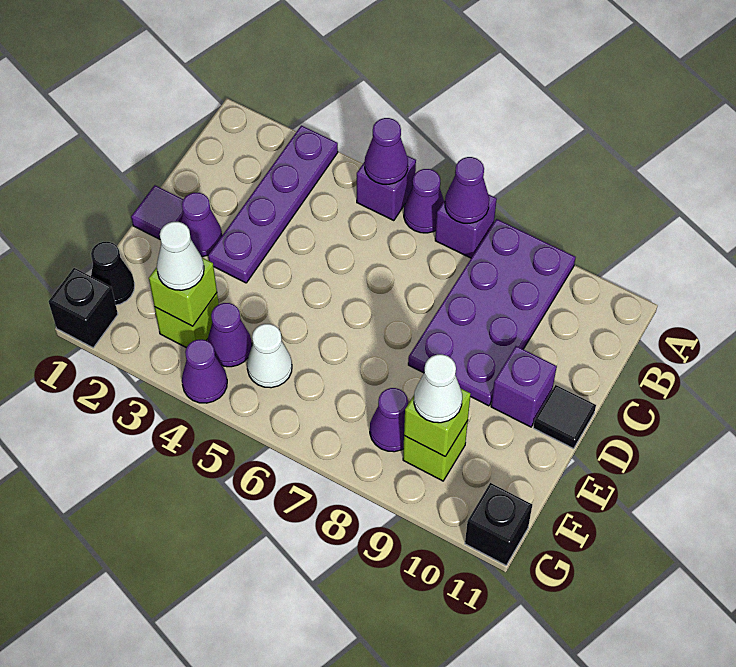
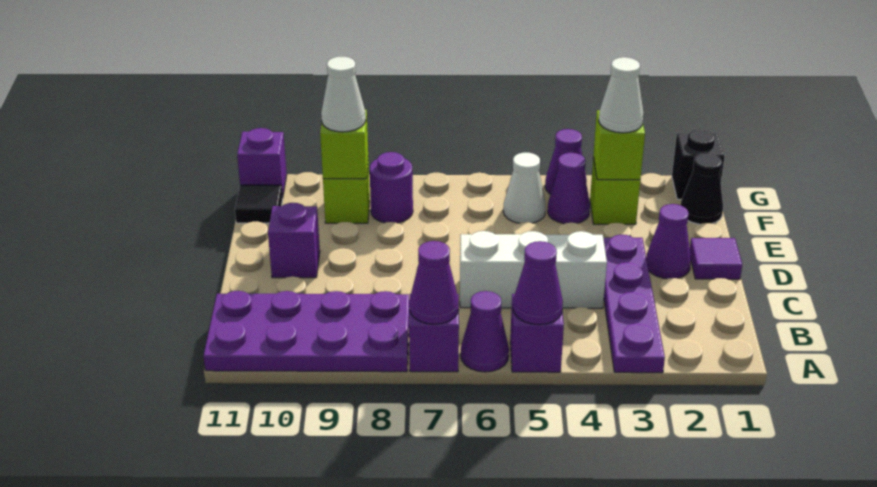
purple 2x4 plate [408,219,576,406] -> purple 2x4 plate turned to [204,291,409,372]
none -> white 1x3 brick [460,231,607,308]
black 1x1 tile [533,385,596,449] -> black 1x1 tile moved to [235,185,283,223]
purple 1x1 cone [370,388,408,452] -> purple 1x1 round brick [370,152,413,223]
black 1x1 brick [465,483,532,565] -> purple 1x1 brick [237,128,287,197]

